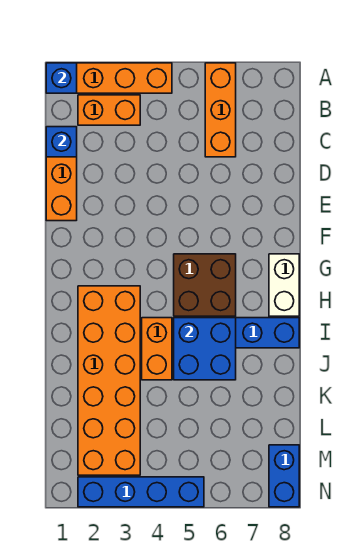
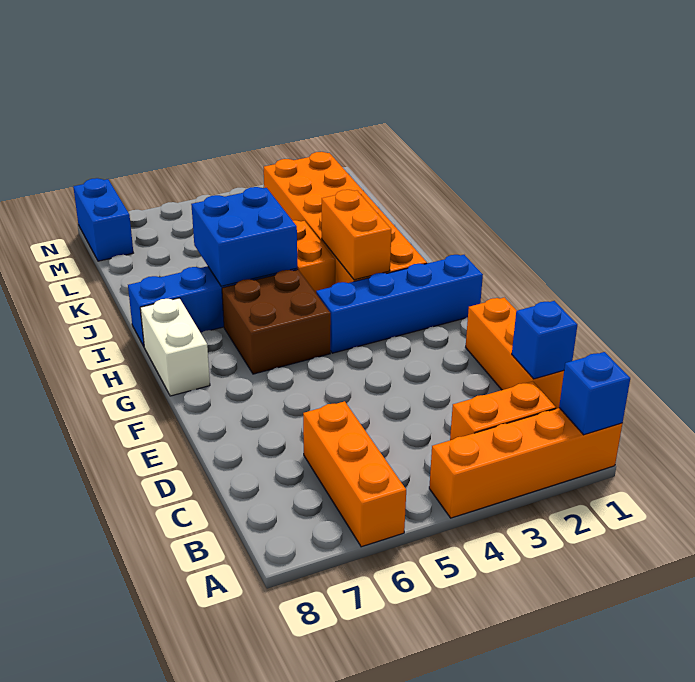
none -> orange 1x2 brick [322,190,391,280]
blue 1x4 brick [78,477,204,507] -> blue 1x4 brick moved to [316,255,483,353]

